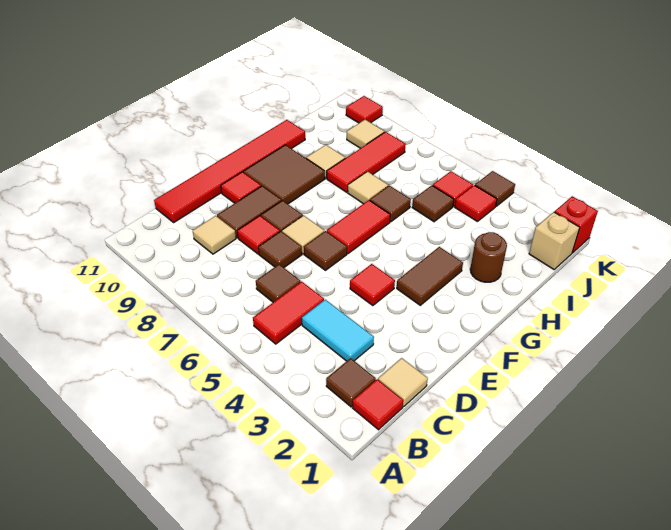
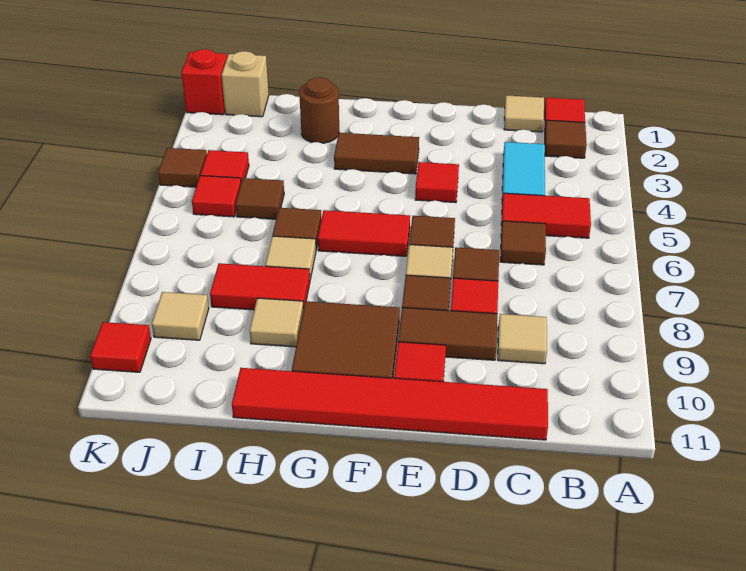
red 1x3 tile [327,132,406,192] -> red 1x2 tile [210,263,310,310]

